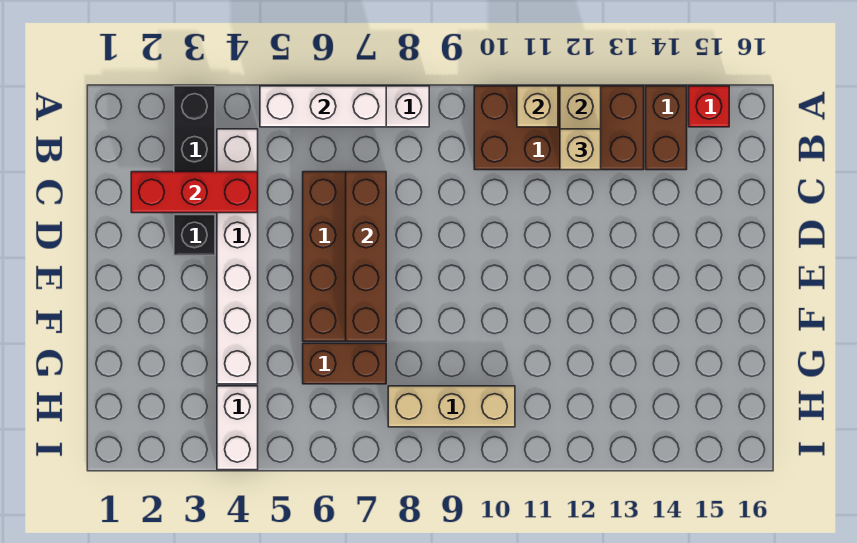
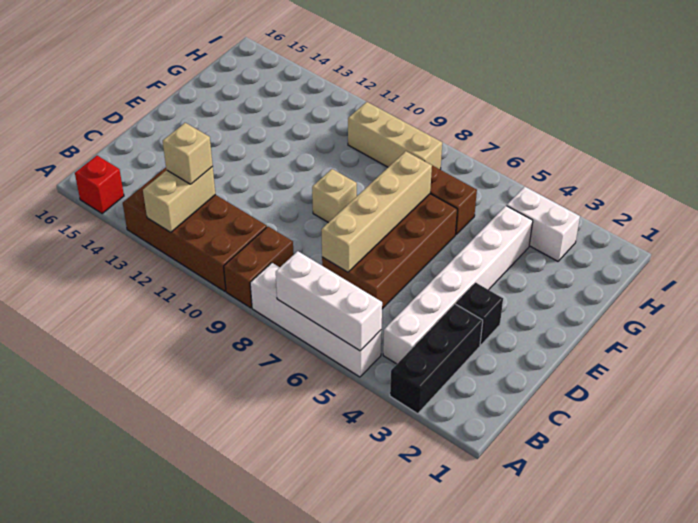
tan 1x1 brick [517,86,558,127] -> tan 1x1 brick moved to [312,169,357,223]
brown 1x2 brick [646,86,687,170] -> brown 1x2 brick moved to [224,227,294,308]
red 1x3 brick [131,172,258,213] -> none
brown 1x4 brick [346,172,386,341] -> tan 1x4 brick [322,151,432,272]
white 1x2 brick [217,386,258,470] -> white 1x2 brick turned to [507,187,580,261]

